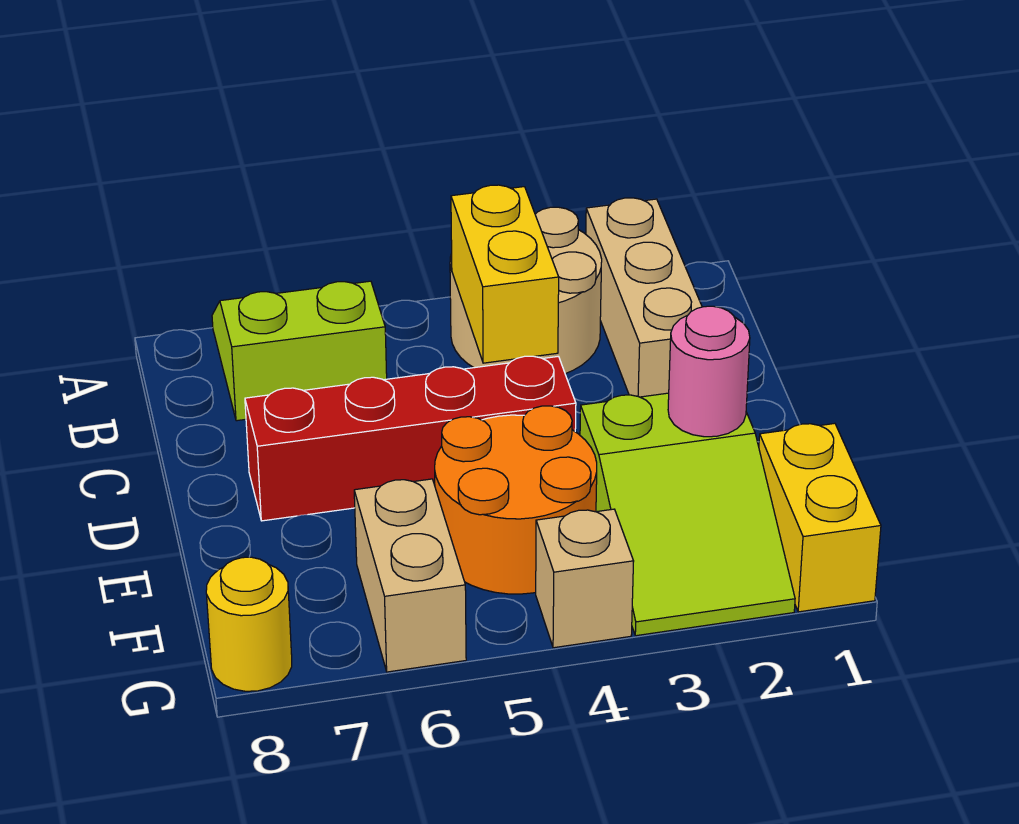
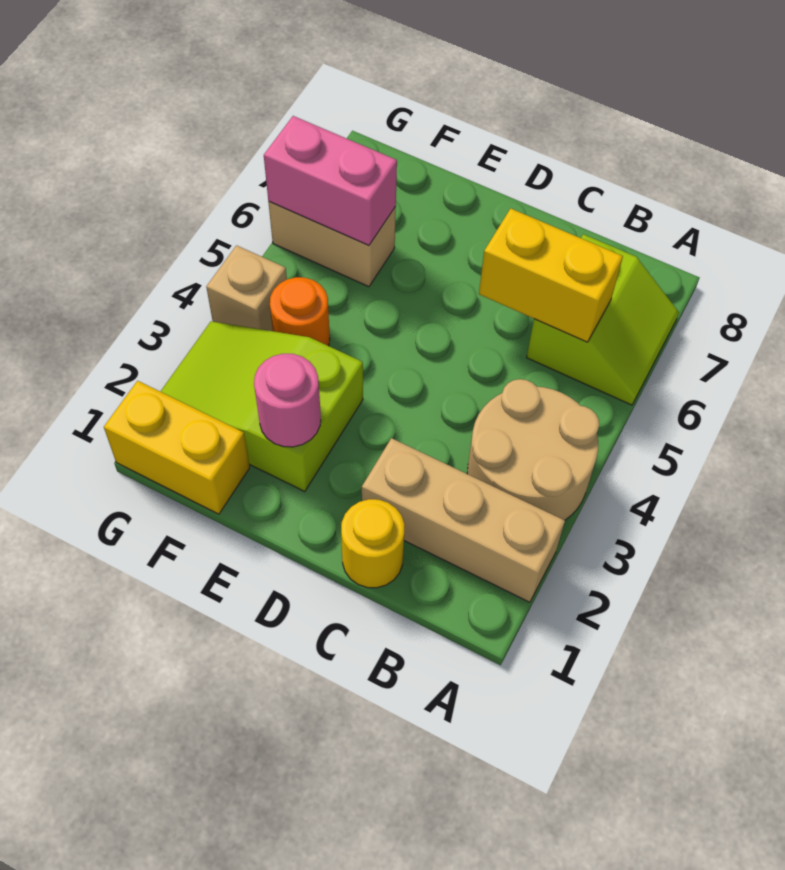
yellow 1x2 brick [451,185,559,363] -> yellow 1x2 brick moved to [479,209,623,342]
red 1x4 brick [245,356,576,521] -> none
orange 2x2 round brick [435,406,597,594] -> orange 1x1 round brick [270,277,330,346]
none -> pink 1x2 brick [264,116,397,246]
yellow 1x1 round brick [206,557,292,691] -> yellow 1x1 round brick moved to [341,499,405,588]

